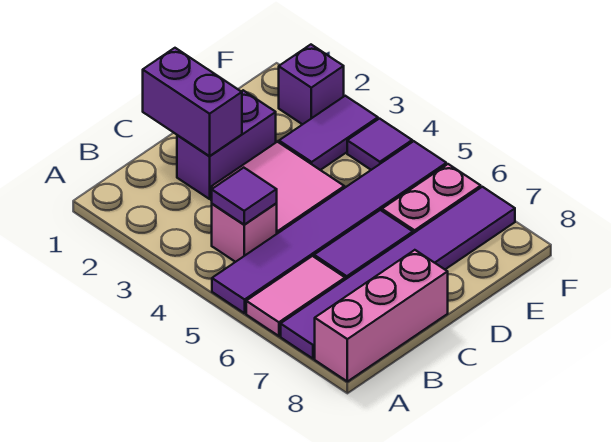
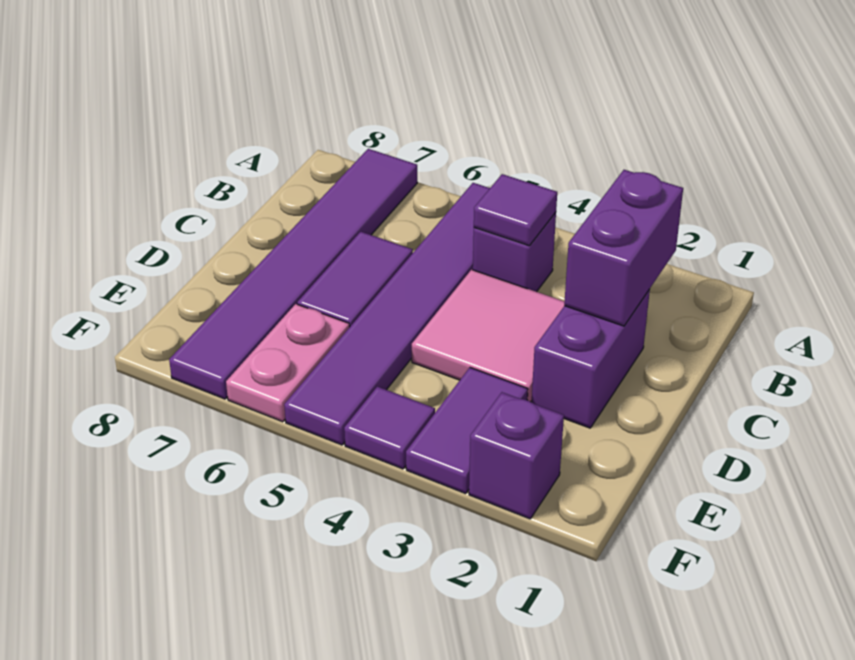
pink 1x2 tile [246,256,345,336] -> none
pink 1x3 brick [315,250,448,382] -> none
pink 1x1 brick [212,204,277,262] -> purple 1x1 brick [473,212,556,292]
purple 1x2 brick [143,48,242,156] -> purple 1x2 brick turned to [564,170,683,326]

